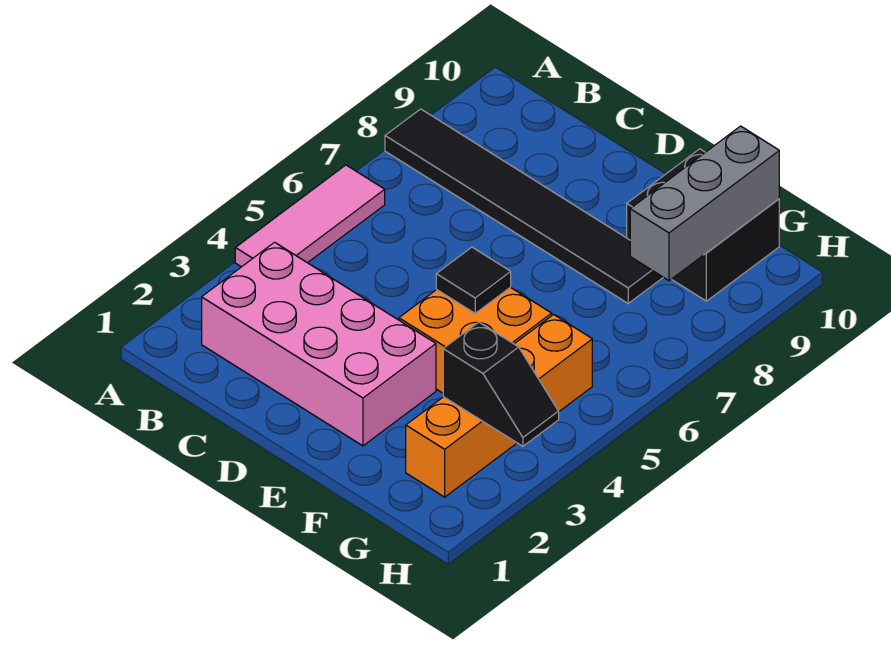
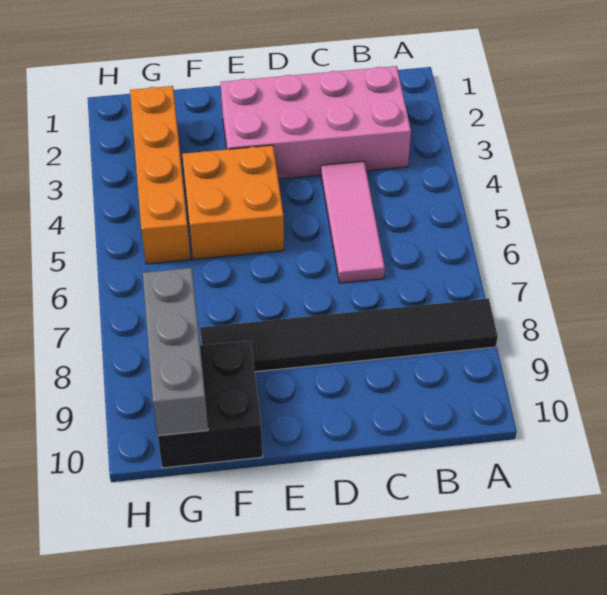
pink 1x3 tile [235,165,385,267] -> pink 1x3 tile moved to [321,161,385,283]
black 1x1 tile [436,247,511,313] -> none
black 1x2 slope [443,322,559,446] -> none

